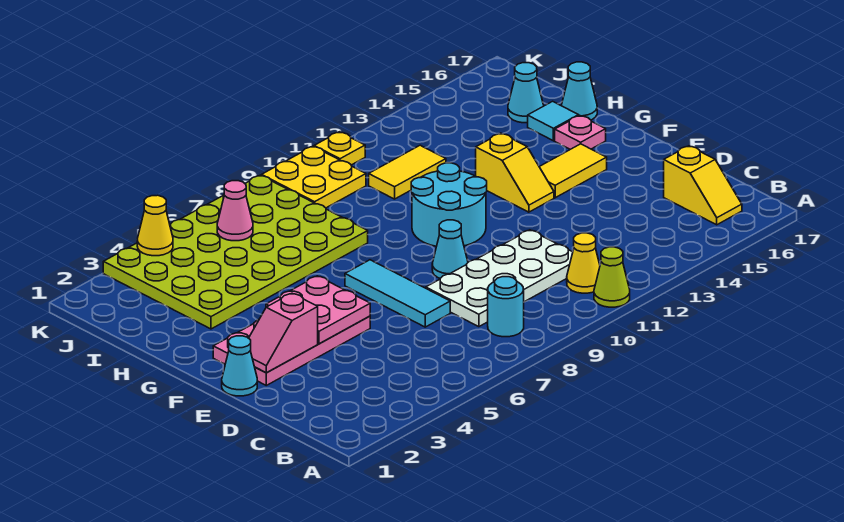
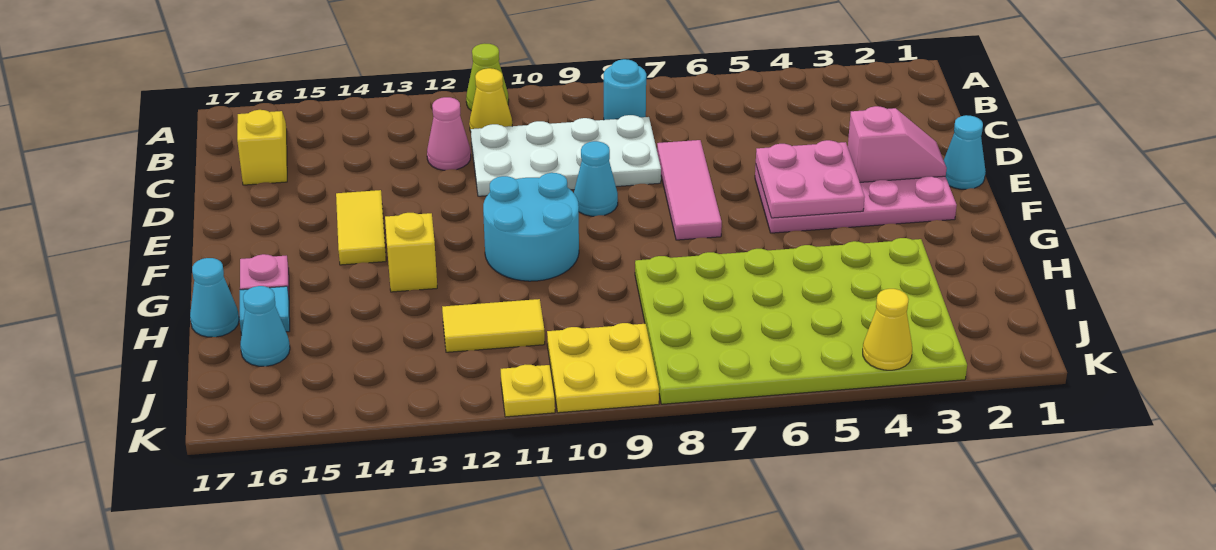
cyan 1x3 tile [345,260,450,327] -> pink 1x3 tile [657,140,722,240]
yellow 1x2 tile [539,144,607,198] -> yellow 1x2 tile turned to [336,190,386,265]
pink 1x1 cone [217,181,253,241] -> pink 1x1 cone moved to [427,97,471,170]

